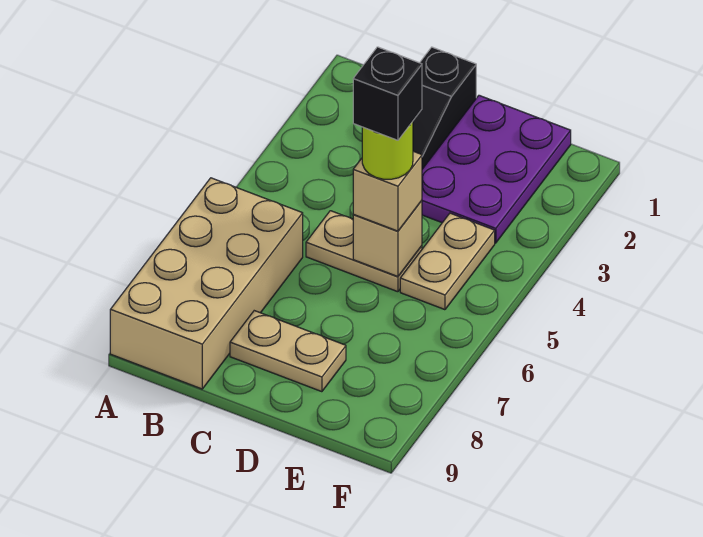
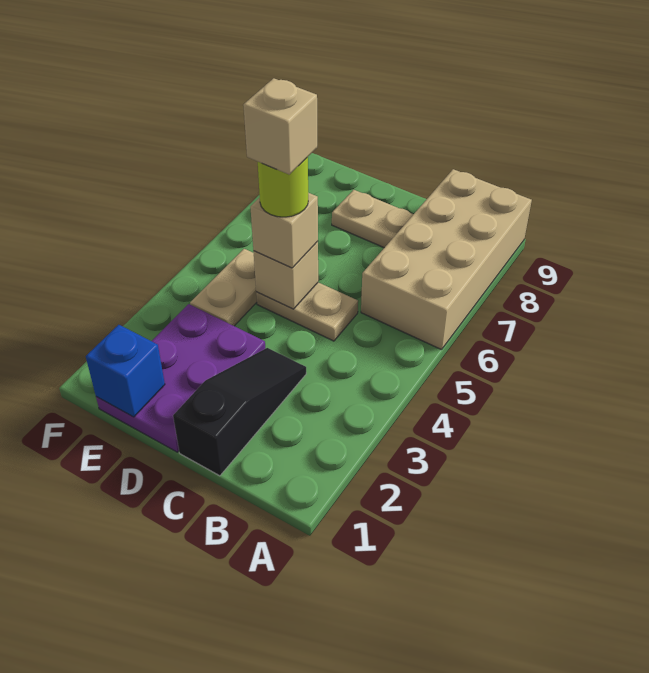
black 1x1 brick [353,47,422,140] -> tan 1x1 brick [243,78,317,174]
none -> blue 1x1 brick [86,325,165,417]

